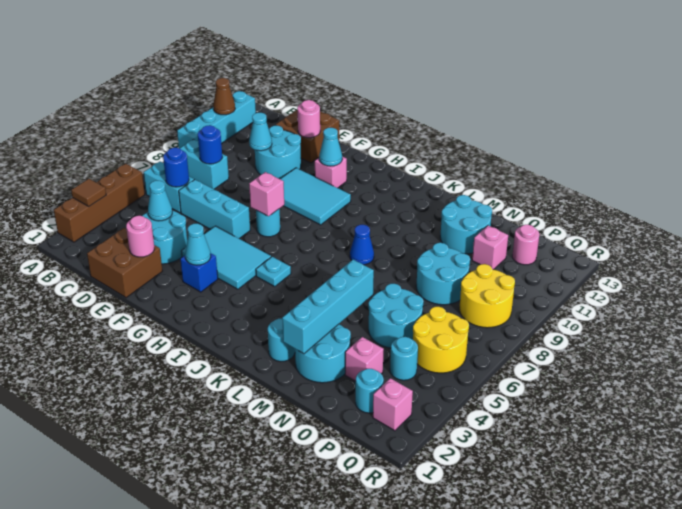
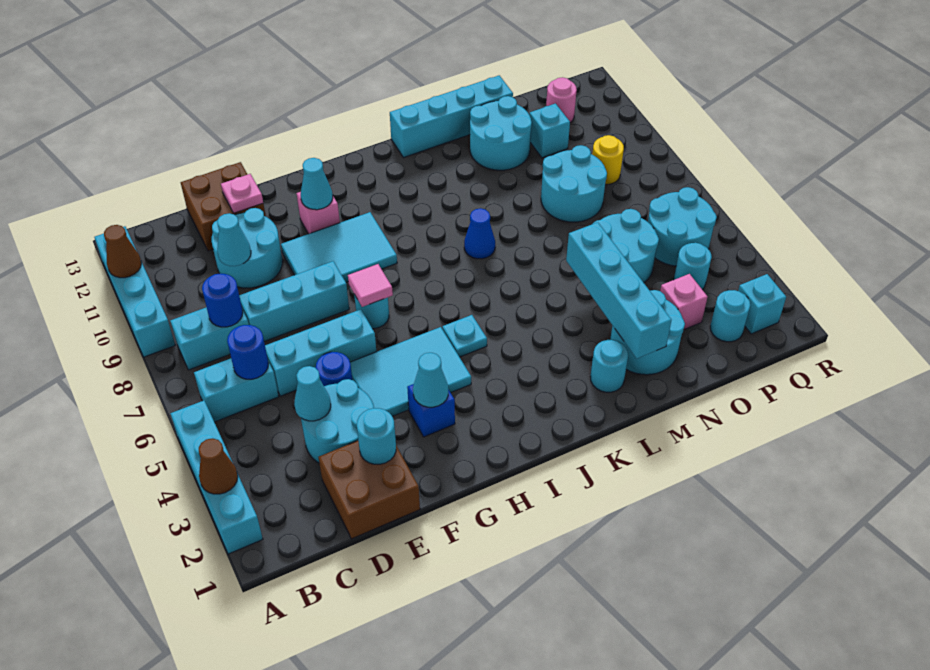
brown 1x4 brick [54,164,145,242] -> cyan 1x4 brick [170,401,263,554]
brown 1x1 tile [71,179,106,206] -> brown 1x1 cone [199,438,238,494]
none -> cyan 1x3 brick [239,261,349,341]
pink 1x1 round brick [126,216,154,257] -> cyan 1x1 round brick [357,408,396,464]
none -> blue 1x1 round brick [316,352,352,386]
pink 1x1 round brick [297,100,320,138] -> pink 1x1 plate [221,174,263,213]
pink 1x1 brick [249,172,284,216] -> pink 1x1 tile [348,264,393,307]
none -> cyan 1x4 brick [390,75,513,158]
pink 1x1 brick [472,226,508,270] -> cyan 1x1 brick [529,104,570,158]
yellow 2x2 round brick [413,307,469,373] -> cyan 2x2 round brick [648,187,717,266]
yellow 2x2 round brick [459,264,515,328] -> yellow 1x1 round brick [592,135,624,184]
pink 1x1 brick [373,378,413,431] -> cyan 1x1 brick [738,274,786,334]

